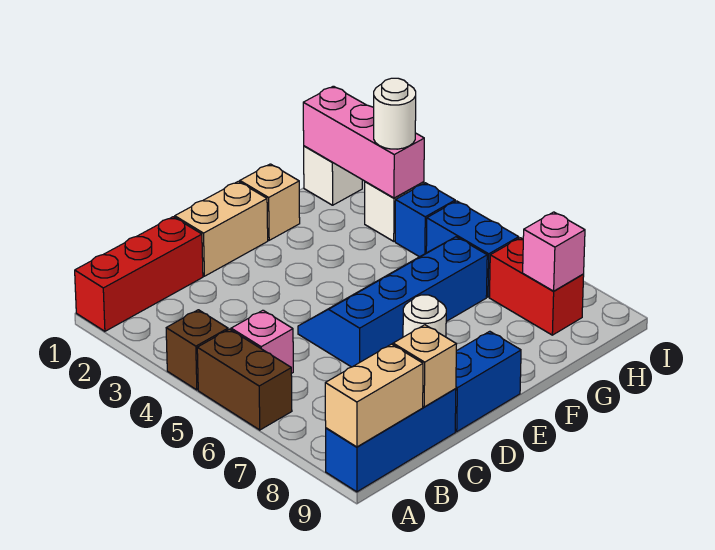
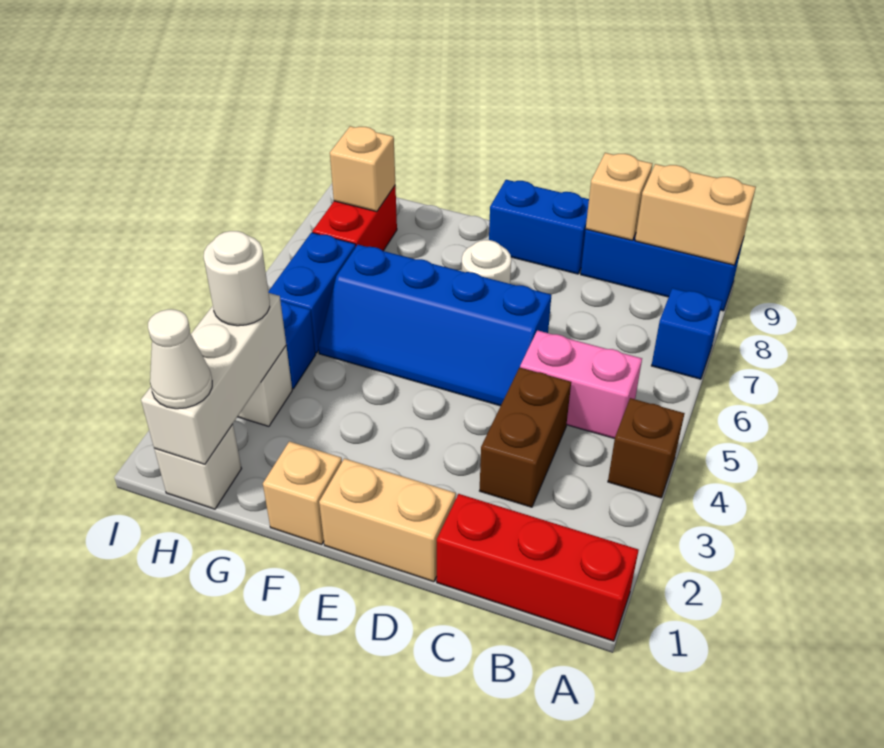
brown 1x2 brick [197,329,292,430] -> brown 1x2 brick moved to [480,367,571,507]
none -> blue 1x1 brick [651,288,722,379]
pink 1x1 brick [231,310,293,374] -> pink 1x2 brick [520,330,642,439]
pink 1x3 brick [303,86,424,198] -> white 1x3 brick [141,293,286,464]
none -> white 1x1 cone [148,309,212,409]
pink 1x1 brick [523,212,585,291] -> tan 1x1 brick [330,126,395,212]

